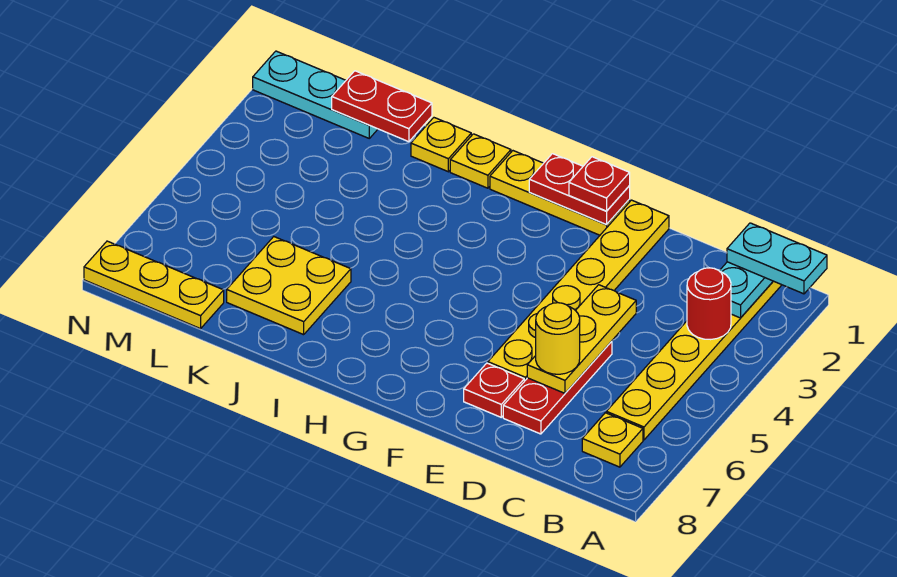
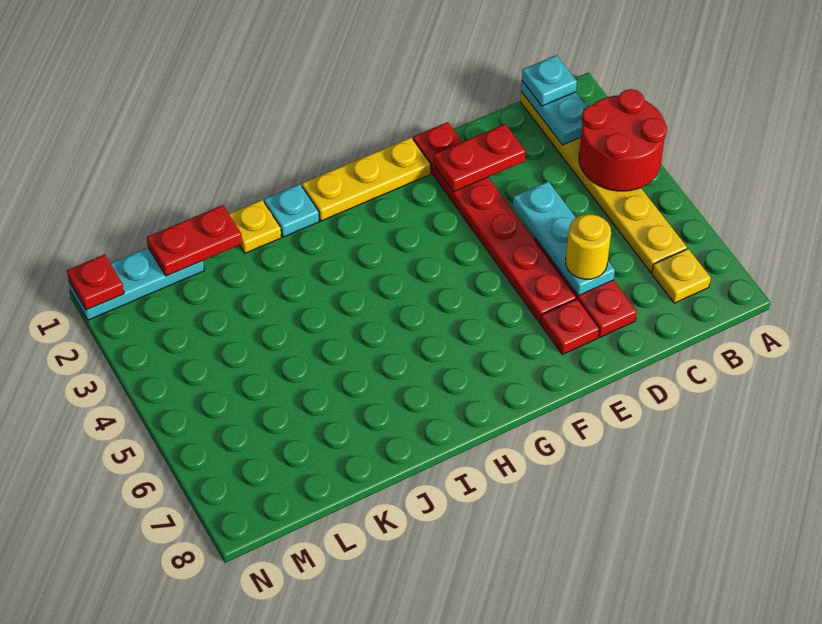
cyan 1x2 plate [727,223,827,294] -> cyan 1x1 plate [522,55,577,106]
red 1x1 round brick [687,268,731,340] -> red 2x2 round brick [579,89,667,191]
yellow 1x3 plate [527,285,636,393] -> cyan 1x3 plate [513,181,615,296]
yellow 1x6 plate [488,200,669,381] -> red 1x6 plate [413,122,576,323]
red 1x2 plate [529,154,630,225] -> red 1x2 plate moved to [434,124,526,192]
red 1x1 plate [569,157,630,211] -> red 1x1 plate moved to [67,255,124,310]
yellow 1x1 plate [450,134,511,188] -> cyan 1x1 plate [264,184,319,237]
yellow 2x2 plate [227,237,351,335] -> none
yellow 1x3 plate [84,241,224,329] -> none

